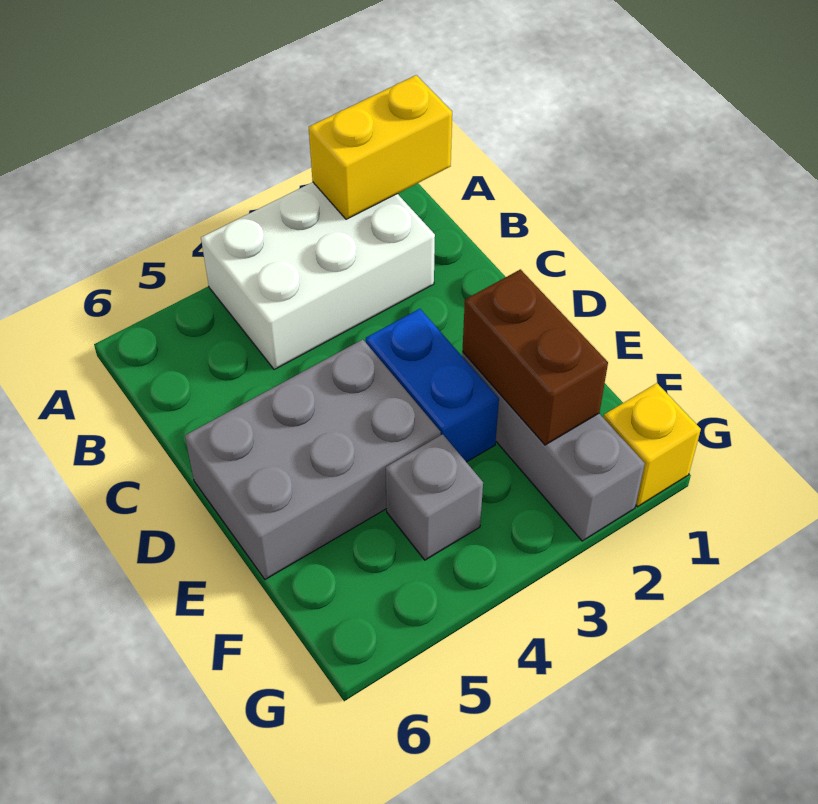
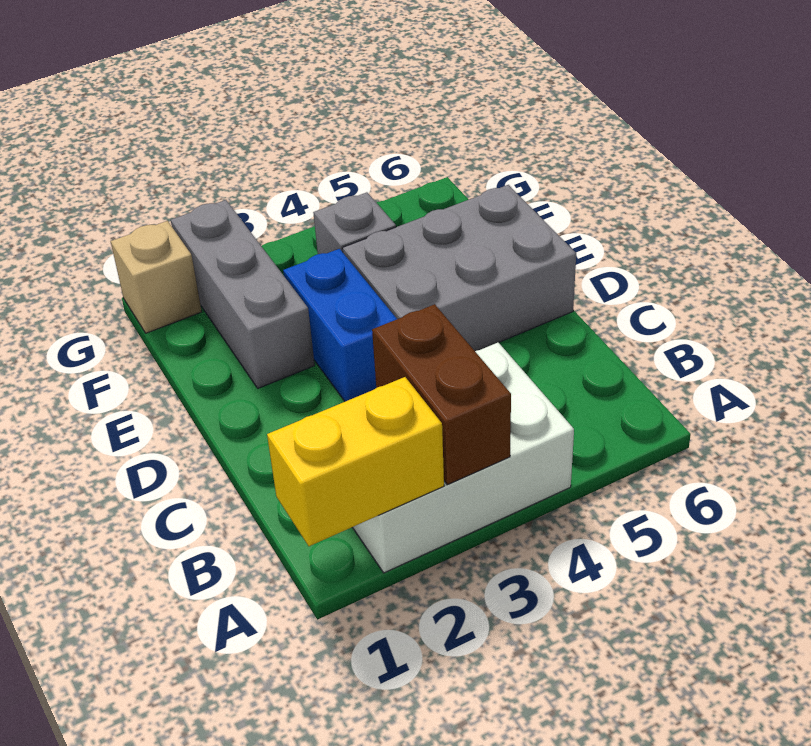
brown 1x2 brick [462,269,608,445] -> brown 1x2 brick moved to [372,304,511,485]
yellow 1x1 brick [604,383,701,507] -> tan 1x1 brick [111,221,202,333]

